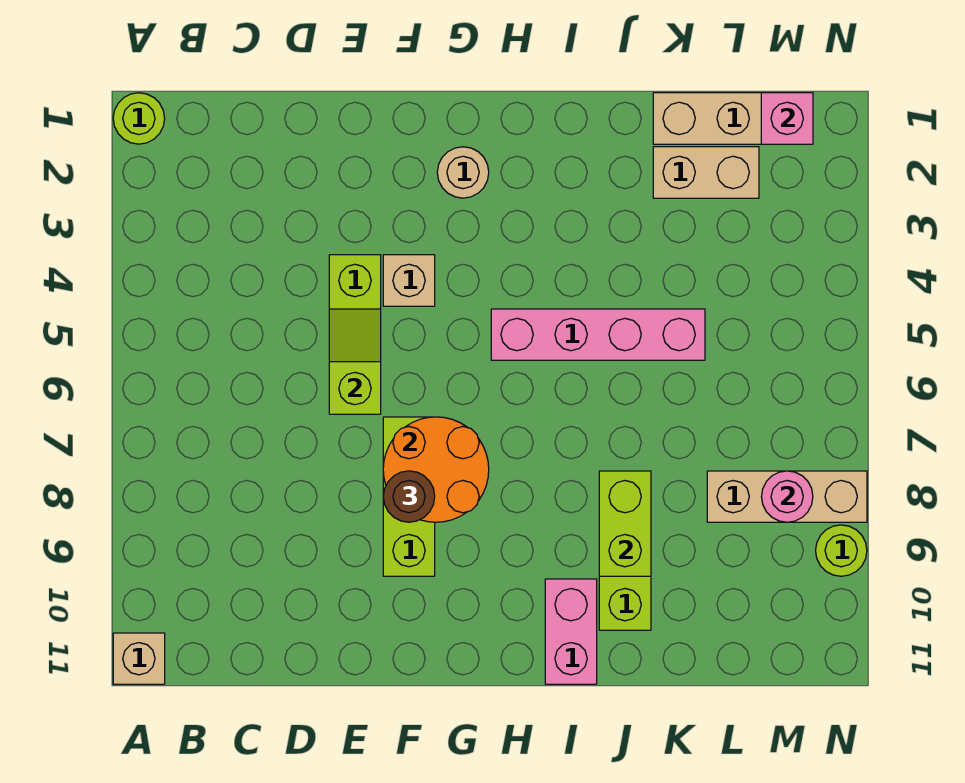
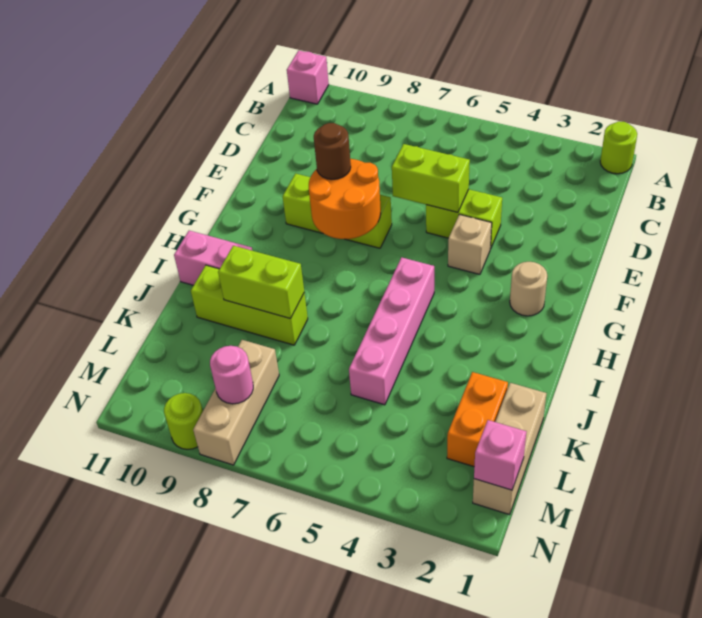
tan 1x1 brick [113,633,165,684] -> pink 1x1 brick [287,50,329,104]
lime 1x2 slope [329,309,381,414] -> lime 1x2 brick [392,144,470,212]
tan 1x2 brick [653,147,759,198] -> orange 1x2 brick [447,372,508,467]

